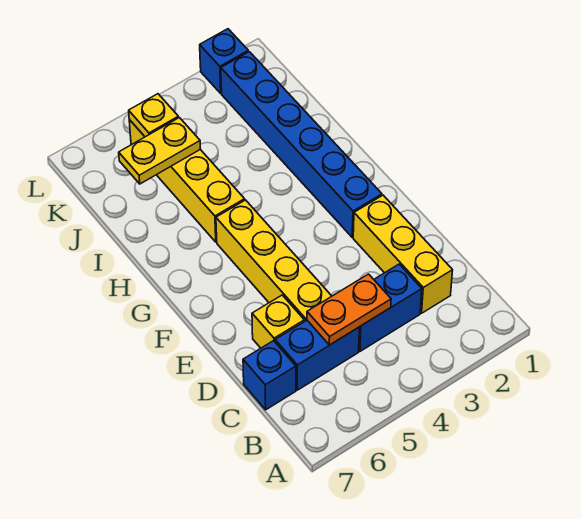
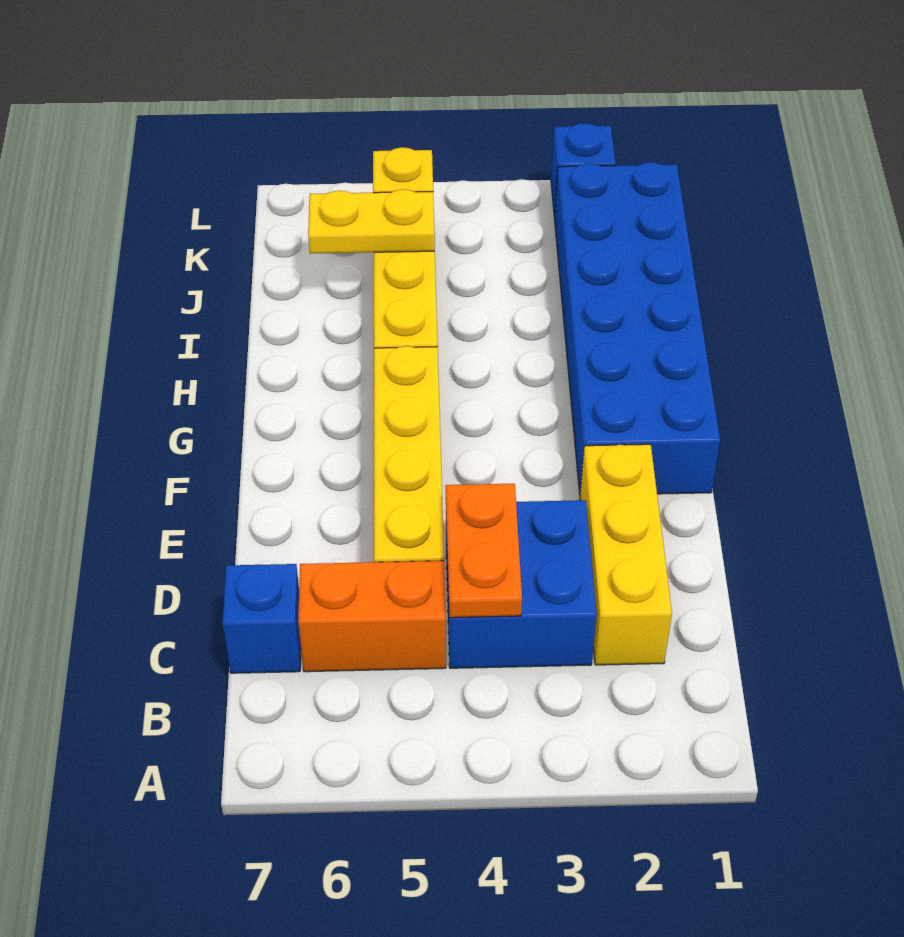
blue 1x2 brick [359,264,422,351] -> blue 2x2 brick [446,500,597,668]
orange 1x2 plate [307,274,391,345] -> orange 1x2 plate turned to [446,484,522,618]
blue 1x2 brick [275,320,359,390] -> orange 1x2 brick [298,561,446,672]
yellow 1x1 brick [252,295,304,348] -> none
blue 1x6 brick [221,52,382,237] -> blue 2x6 brick [554,162,720,494]

